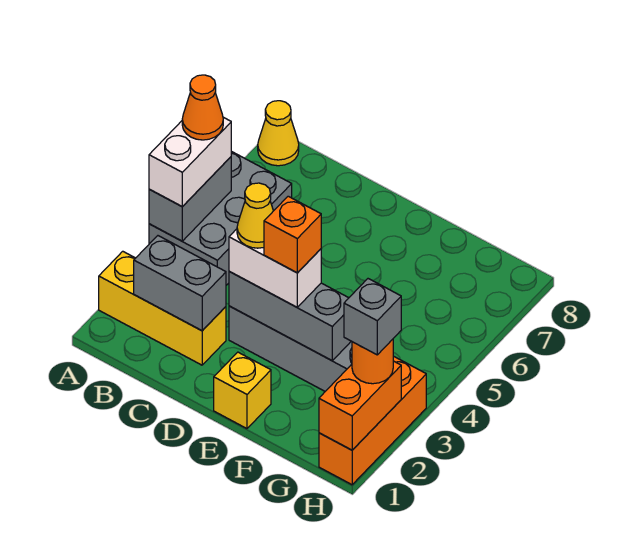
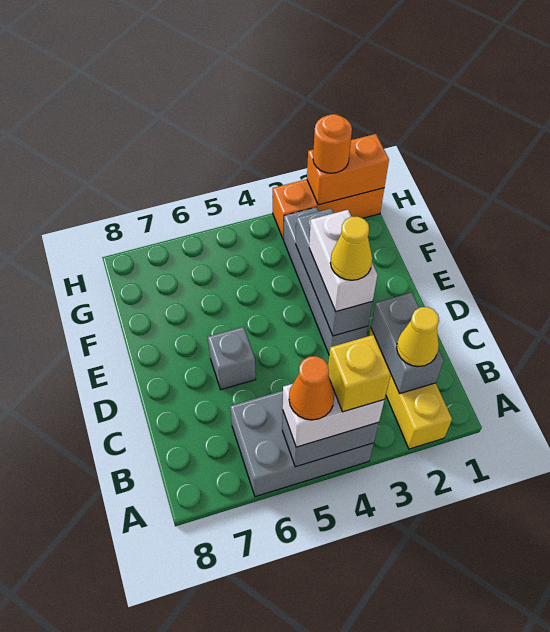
yellow 1x1 cone [258,101,299,166] -> yellow 1x1 cone moved to [397,307,439,367]
yellow 1x1 brick [214,352,271,429] -> yellow 1x1 brick moved to [328,335,391,412]
orange 1x1 brick [264,196,321,273] -> none
grey 1x1 brick [344,279,401,355] -> grey 1x1 brick moved to [208,327,256,390]

